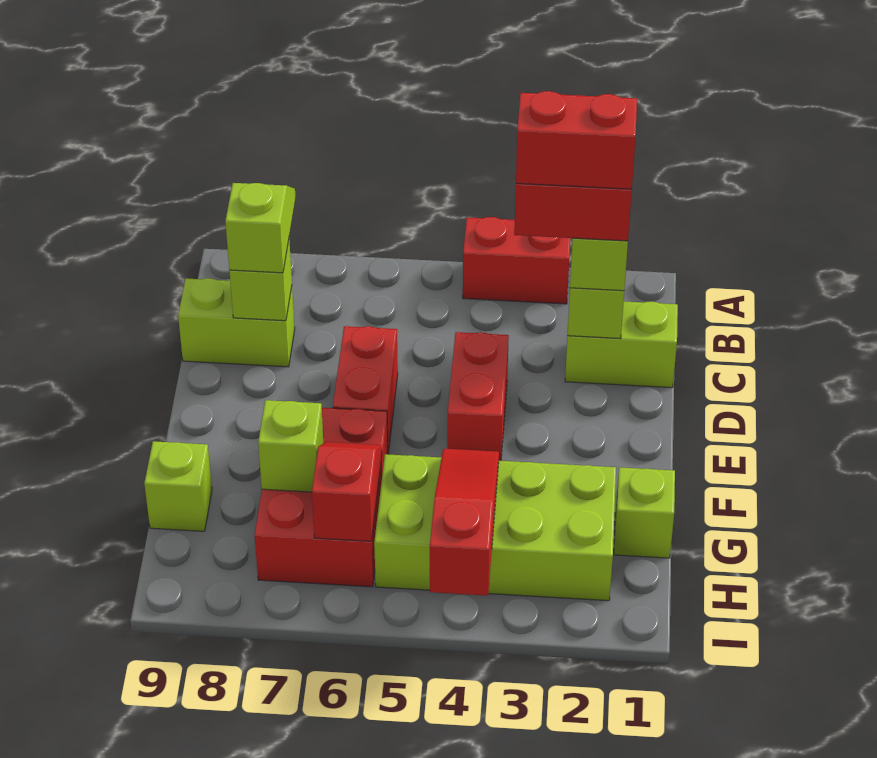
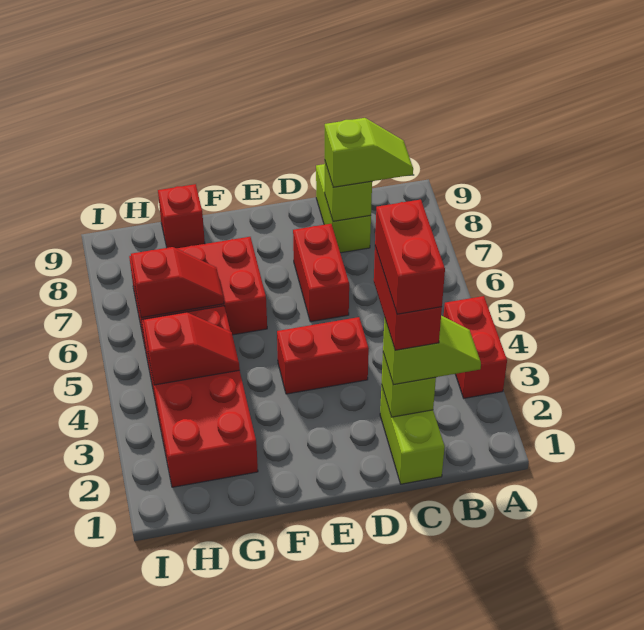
red 1x2 brick [333,326,398,453] -> red 1x2 brick turned to [293,224,349,322]
lime 1x1 brick [614,467,675,558] -> none
lime 2x4 brick [374,454,616,601] -> red 2x4 brick [142,306,258,487]
red 1x3 slope [430,448,499,596] -> red 1x2 slope [144,312,240,385]
lime 1x1 brick [258,400,323,492] -> none
lime 1x1 brick [144,441,212,531] -> red 1x1 brick [158,184,205,248]

